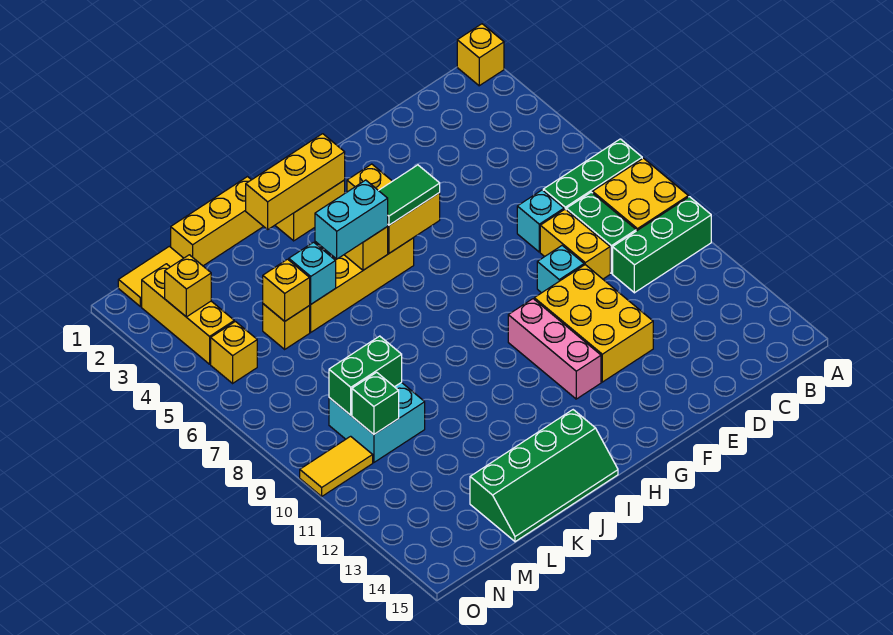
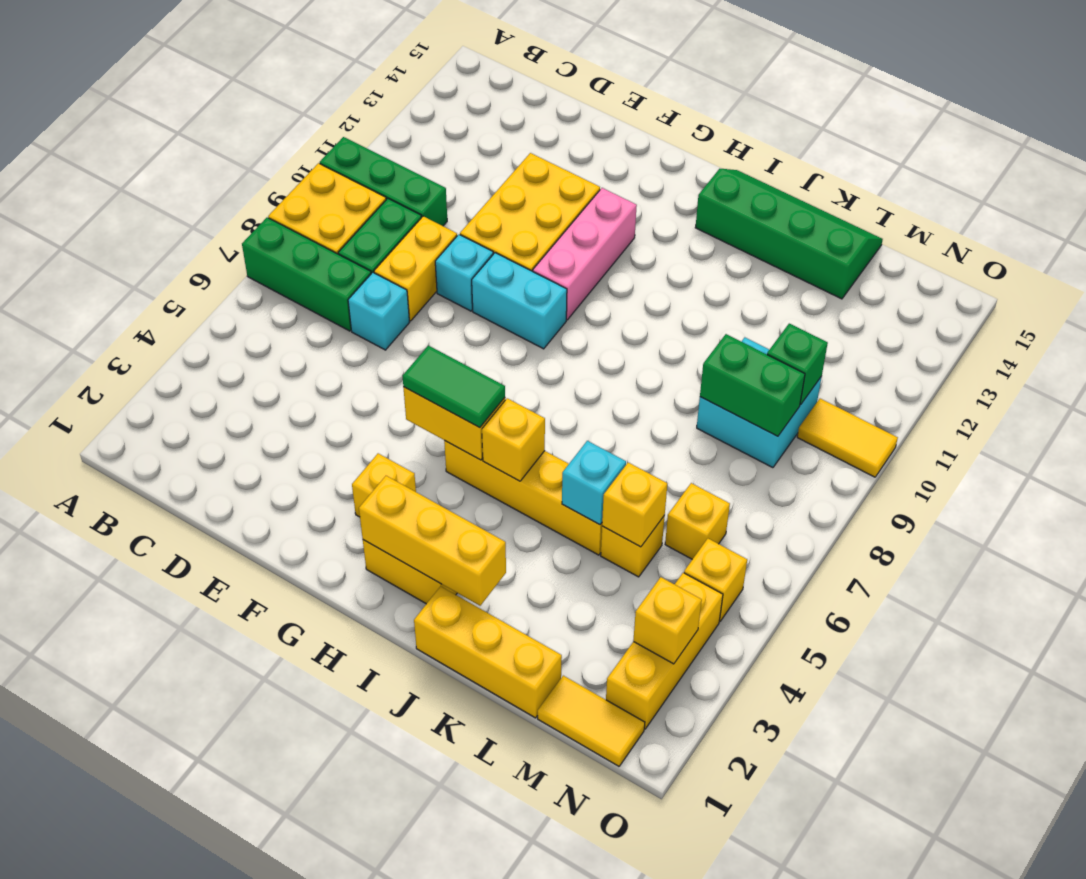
yellow 1x1 brick [457,24,504,86] -> yellow 1x1 brick moved to [665,483,730,559]
cyan 1x2 brick [315,180,388,259] -> cyan 1x2 brick moved to [472,253,567,349]

